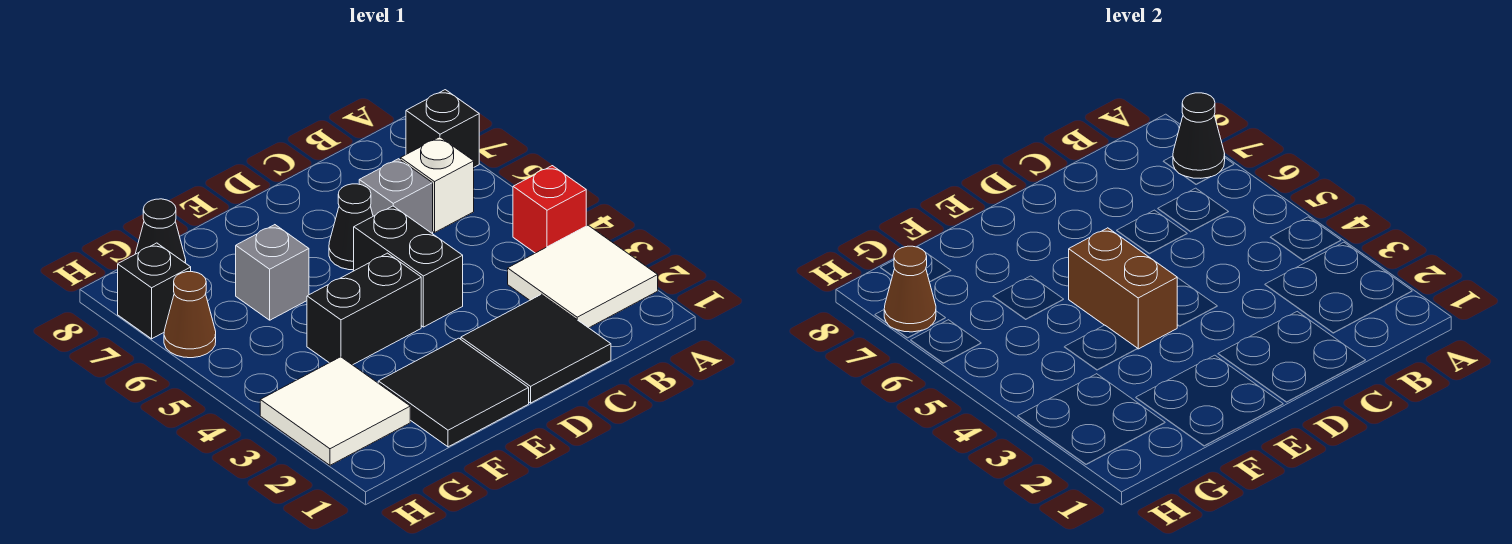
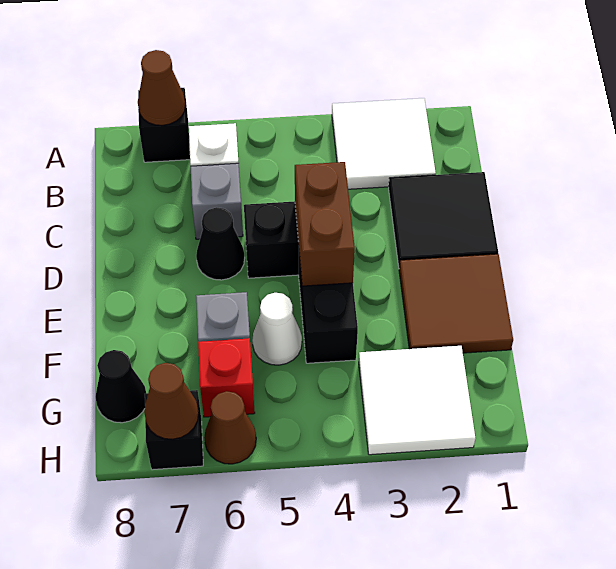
red 1x1 brick [513,166,586,253] -> red 1x1 brick moved to [198,338,255,417]
black 1x1 cone [1173,93,1225,178] -> brown 1x1 cone [138,50,185,125]
black 2x2 tile [378,338,529,447] -> brown 2x2 tile [399,254,513,353]
brown 1x2 brick [1069,228,1177,349] -> brown 1x2 brick turned to [295,162,355,286]
none -> white 1x1 cone [252,293,302,365]

